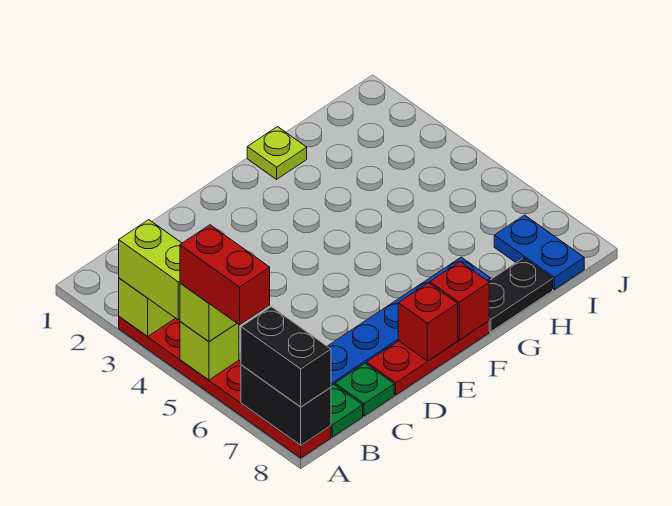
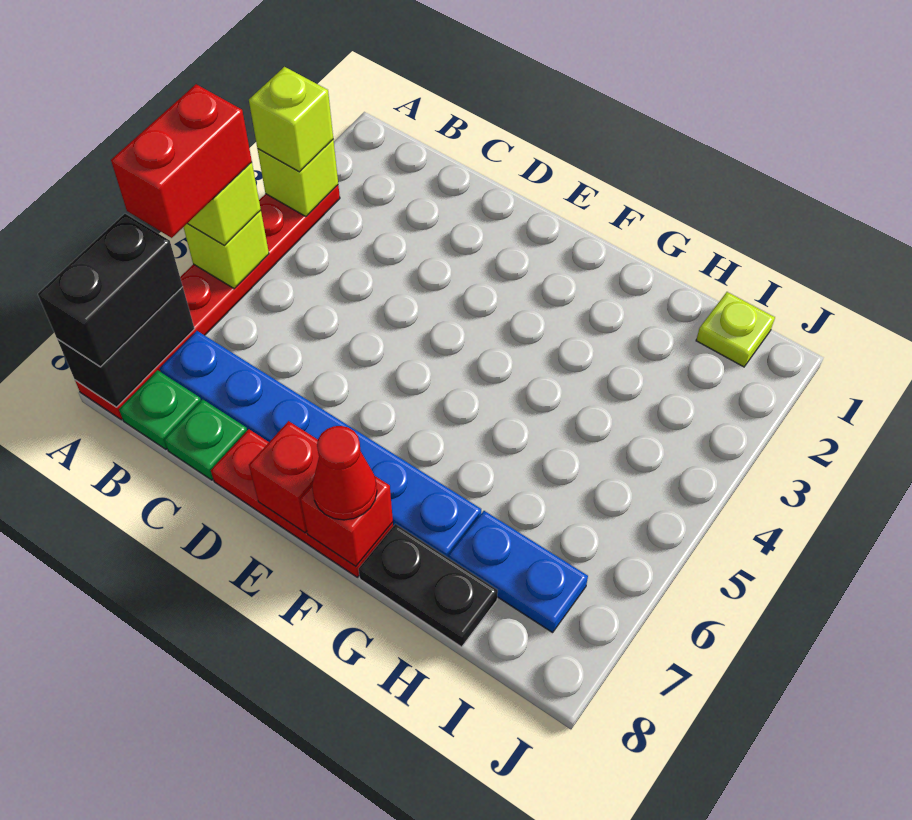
lime 1x2 brick [119,220,182,320] -> lime 1x1 brick [249,67,333,172]
none -> red 1x1 cone [312,426,377,520]
lime 1x1 plate [247,127,307,179] -> lime 1x1 plate moved to [696,292,775,367]
blue 1x2 plate [494,215,584,290] -> blue 1x2 plate turned to [449,511,588,633]

